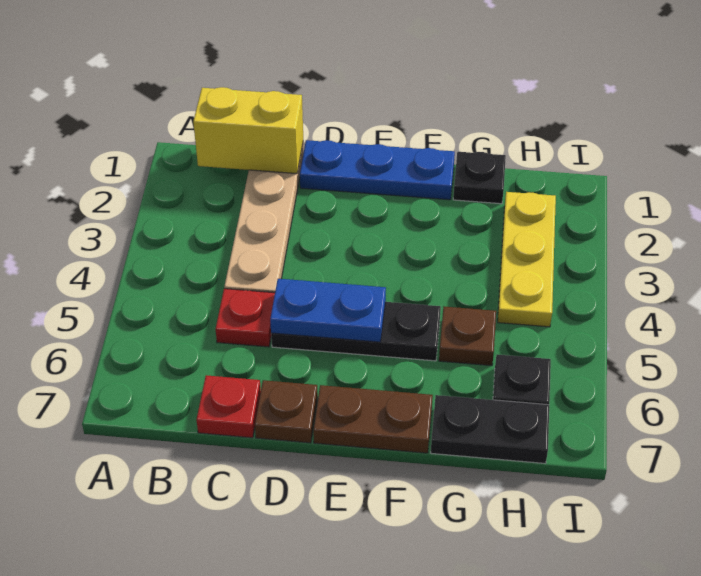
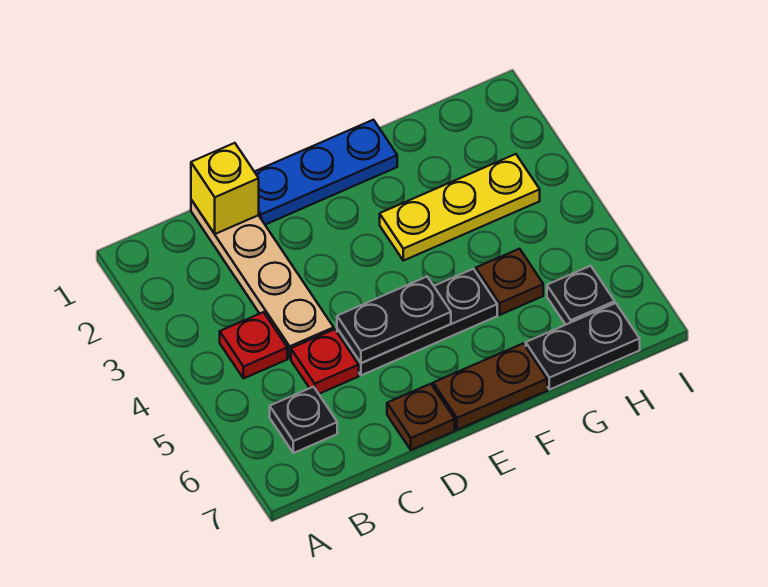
yellow 1x2 brick [193,87,303,174] -> yellow 1x1 brick [191,143,259,234]
red 1x1 plate [197,375,261,438] -> red 1x1 plate moved to [220,312,287,379]
blue 1x2 plate [270,279,386,342] -> black 1x2 plate [337,277,451,363]
black 1x1 plate [453,152,506,204] -> black 1x1 plate moved to [270,387,337,453]
yellow 1x3 plate [498,192,556,327] -> yellow 1x3 plate turned to [380,154,540,261]

